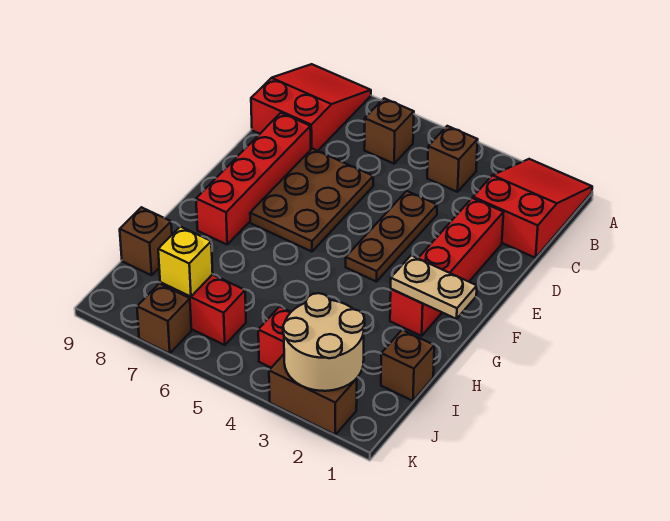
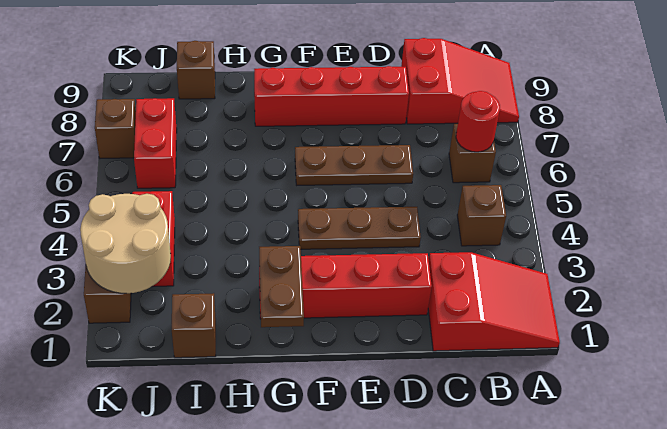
none -> red 1x1 round brick [456,91,500,152]
brown 2x3 plate [250,149,373,252] -> brown 1x3 plate [295,145,413,185]
tan 1x2 plate [391,256,477,319] -> brown 1x2 plate [259,246,304,327]
yellow 1x1 brick [158,227,213,297] -> none

